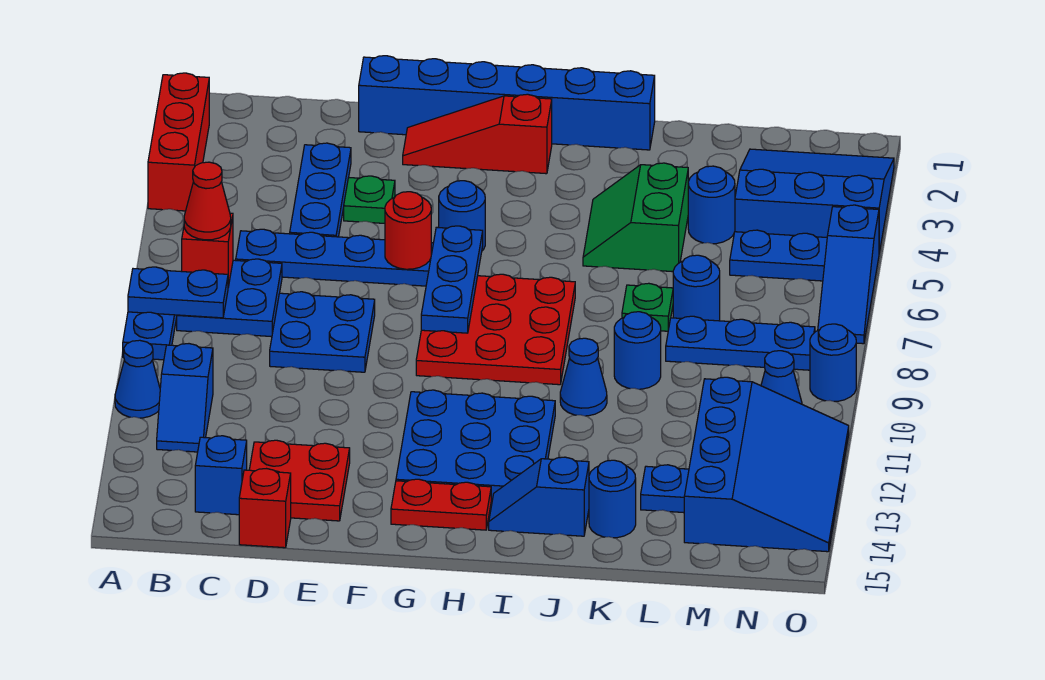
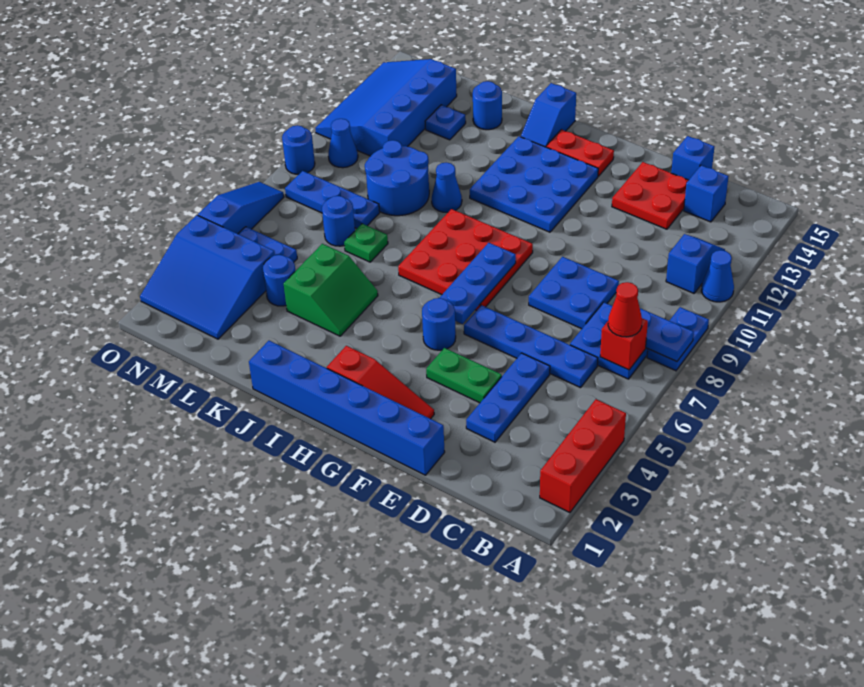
red 1x1 brick [239,469,291,548] -> blue 1x1 brick [671,136,714,180]
green 1x1 plate [344,176,395,223] -> green 1x2 plate [426,348,502,403]
red 1x1 round brick [385,192,431,269] -> none
blue 1x2 slope [489,457,589,536] -> blue 1x2 slope turned to [521,83,576,147]
blue 1x1 round brick [614,312,661,389] -> blue 2x2 round brick [365,140,429,216]

